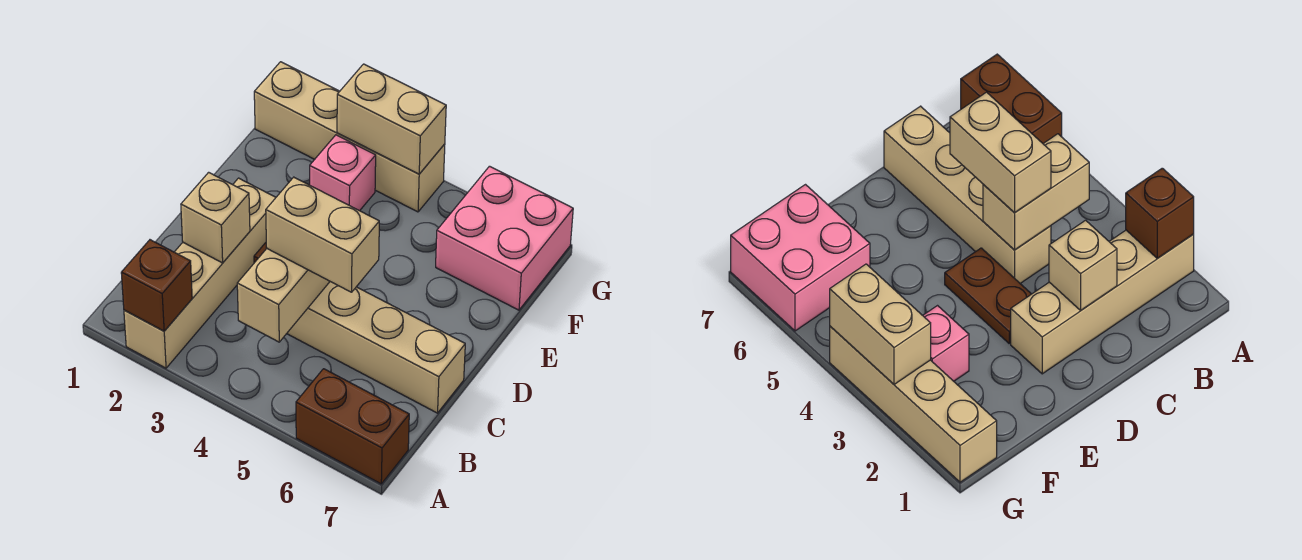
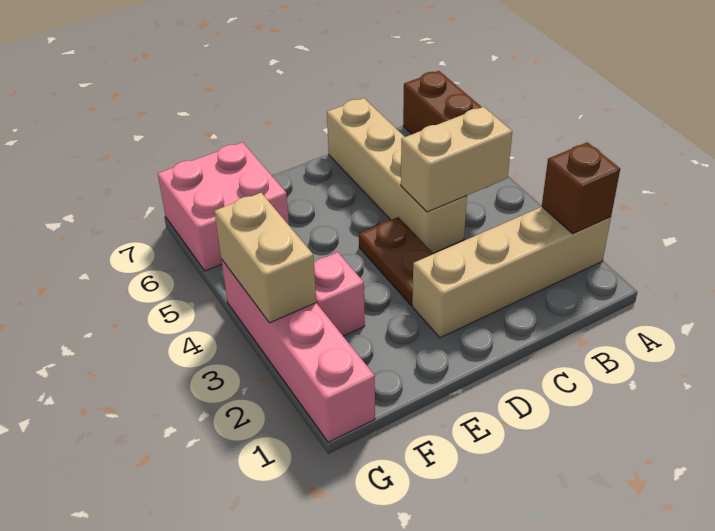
tan 1x1 brick [181,172,250,263] -> none
tan 1x2 brick [266,177,379,292] -> none
tan 1x4 brick [254,62,445,212] -> pink 1x4 brick [221,259,375,442]

